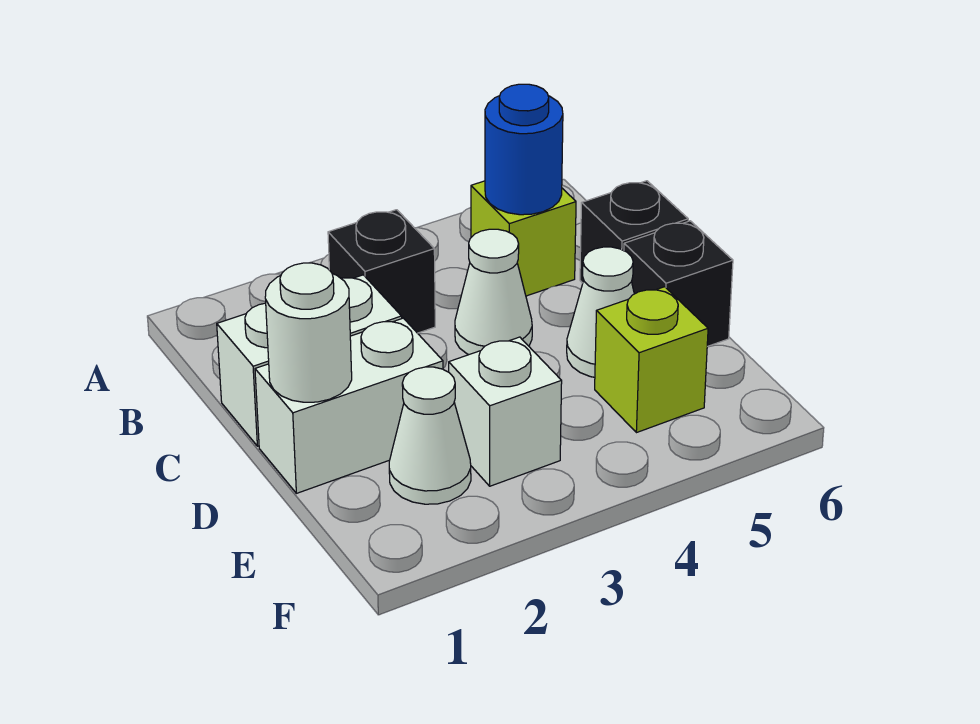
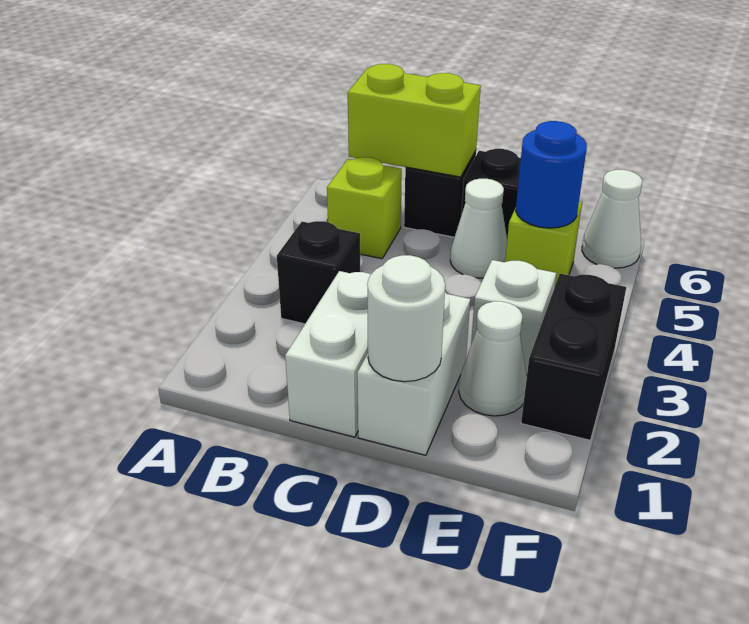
blue 1x1 round brick [485,84,563,215] -> blue 1x1 round brick moved to [516,121,587,228]
none -> lime 1x2 brick [348,64,481,177]
white 1x1 cone [455,229,532,355] -> white 1x1 cone moved to [582,170,642,268]
none -> black 1x2 brick [521,274,626,440]

